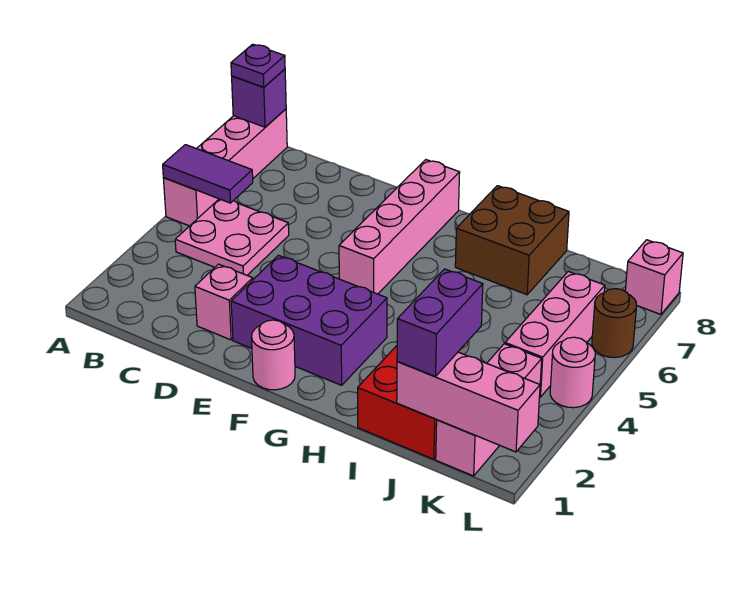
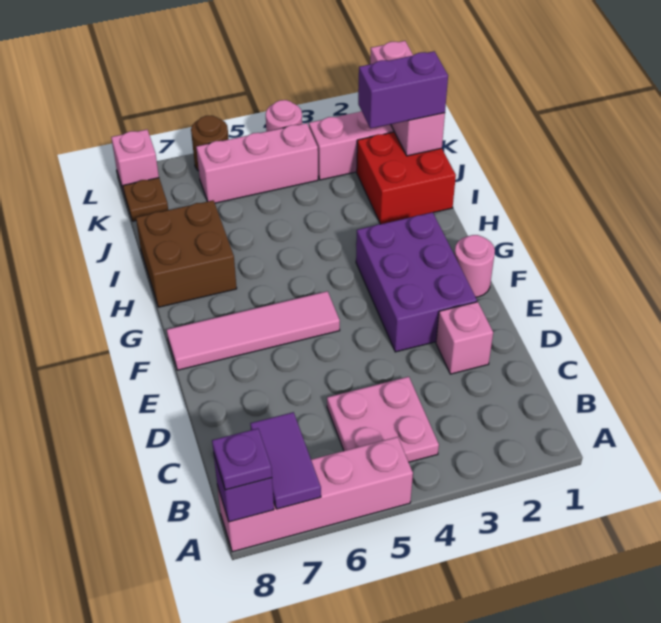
purple 1x2 tile [163,145,253,203] -> purple 1x2 tile moved to [250,412,321,509]
pink 1x4 brick [339,160,460,294] -> pink 1x4 tile [167,291,340,370]
none -> brown 1x1 plate [123,178,168,221]

